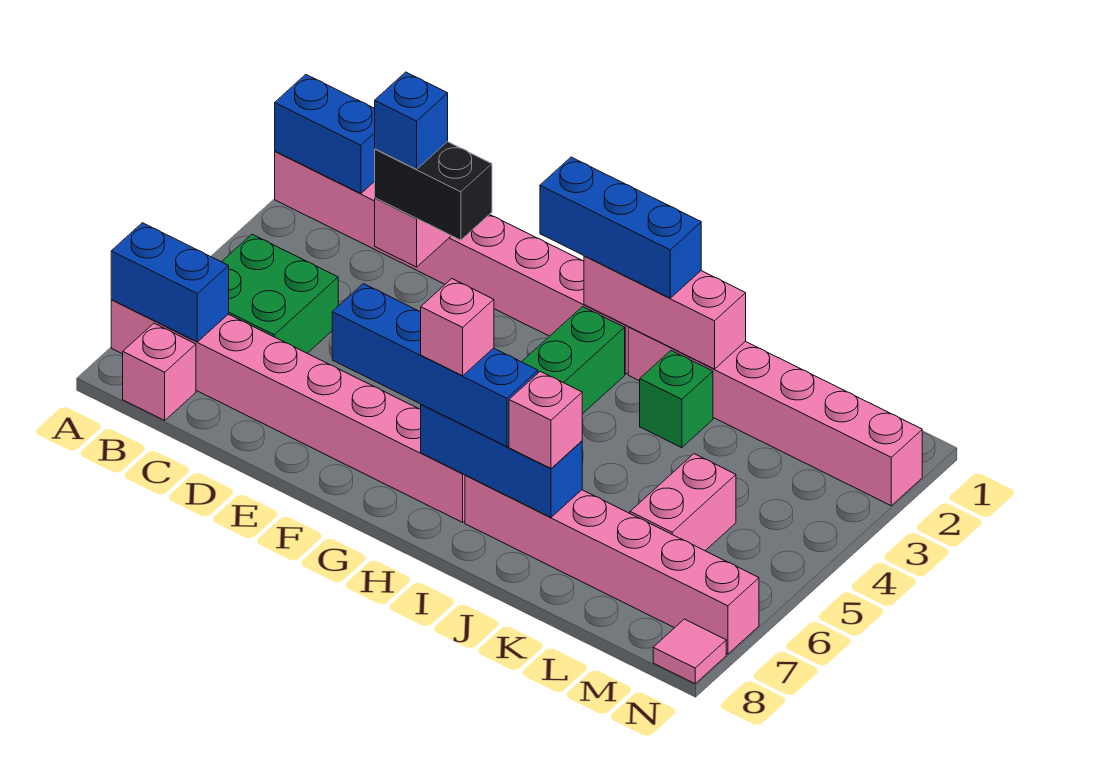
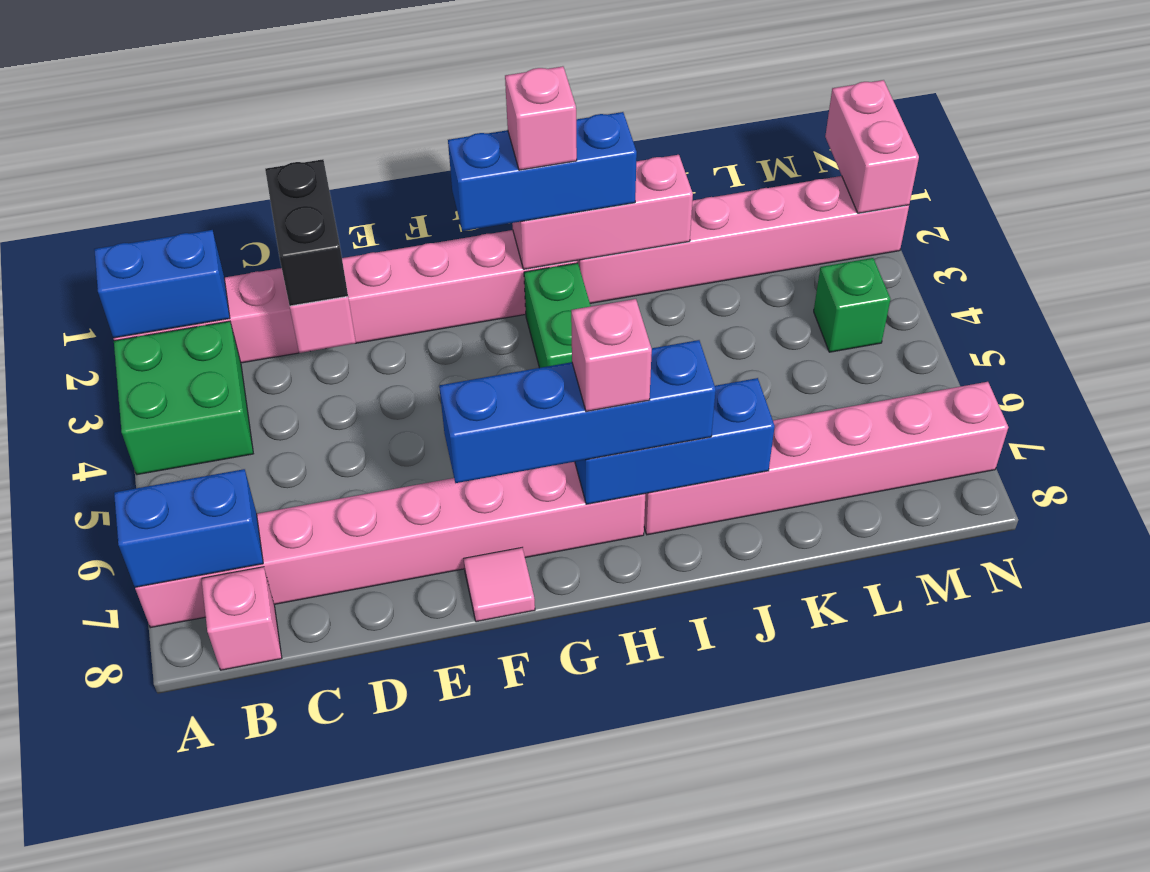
green 2x2 brick [222,234,338,353] -> green 2x2 brick moved to [114,321,253,475]
black 1x2 brick [375,142,492,240] -> black 1x2 brick turned to [265,159,348,306]
blue 1x1 brick [375,72,448,169] -> none
green 1x1 brick [640,351,713,448] -> green 1x1 brick moved to [814,258,890,352]
pink 1x1 brick [509,371,582,468] -> pink 1x1 brick moved to [505,66,577,170]
pink 1x2 brick [630,454,736,551] -> pink 1x2 brick moved to [825,80,919,213]
pink 1x1 tile [653,619,726,684] -> pink 1x1 tile moved to [464,548,535,622]

